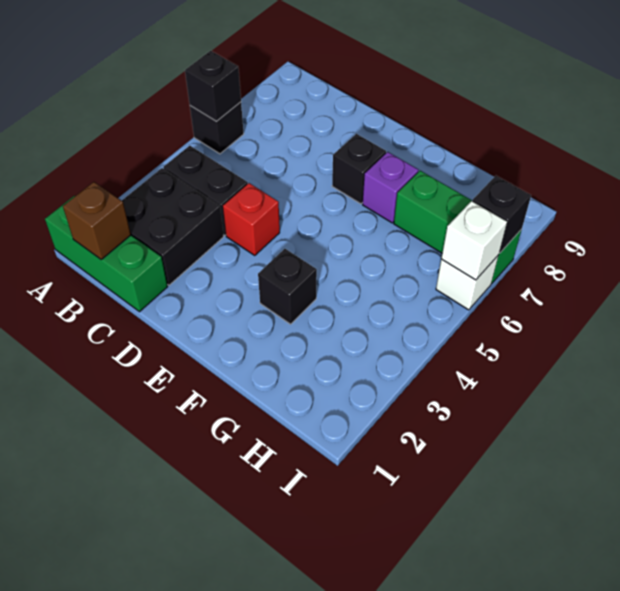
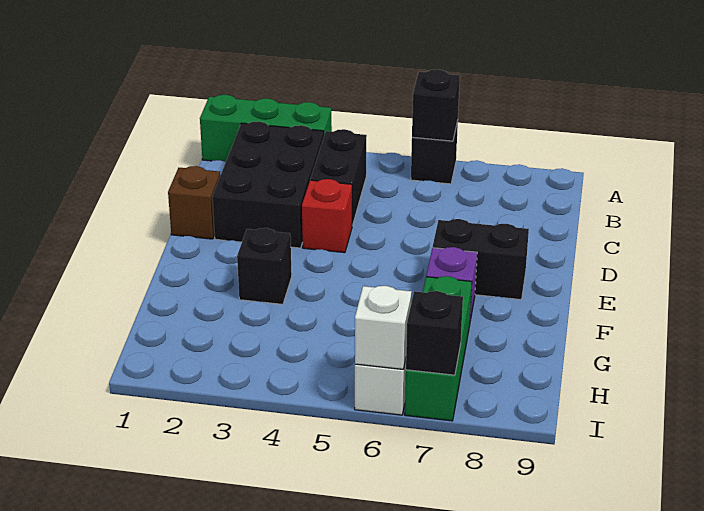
green 1x3 brick [45,196,168,312] -> green 1x3 brick turned to [200,95,332,162]
brown 1x1 brick [63,182,131,259] -> brown 1x1 brick moved to [168,166,220,239]
black 2x2 brick [122,168,224,285] -> black 2x3 brick [212,121,324,248]
black 1x1 brick [332,134,386,204] -> black 1x2 brick [433,219,529,300]

